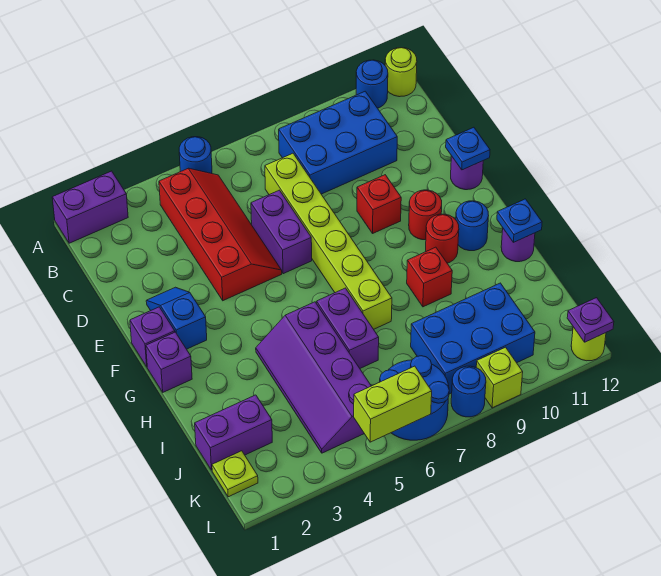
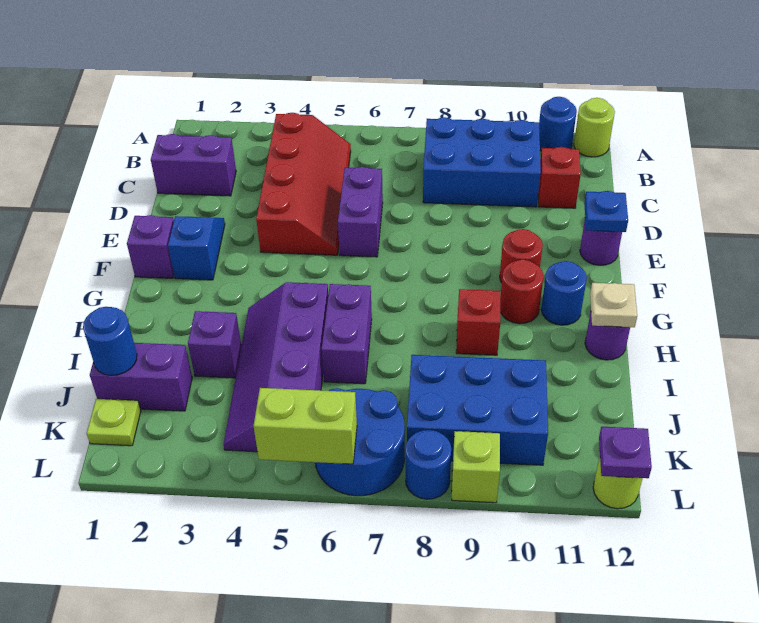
purple 1x2 brick [52,171,128,243] -> purple 1x2 brick moved to [151,134,236,196]
blue 1x1 round brick [179,137,212,174] -> blue 1x1 round brick moved to [83,307,137,375]
lime 1x6 brick [265,153,392,329] -> none
red 1x1 brick [357,175,401,233] -> red 1x1 brick moved to [538,147,581,208]
purple 1x1 brick [146,332,192,392] -> purple 1x1 brick moved to [188,311,241,378]
blue 1x1 plate [497,199,542,242] -> tan 1x1 plate [590,283,637,327]

